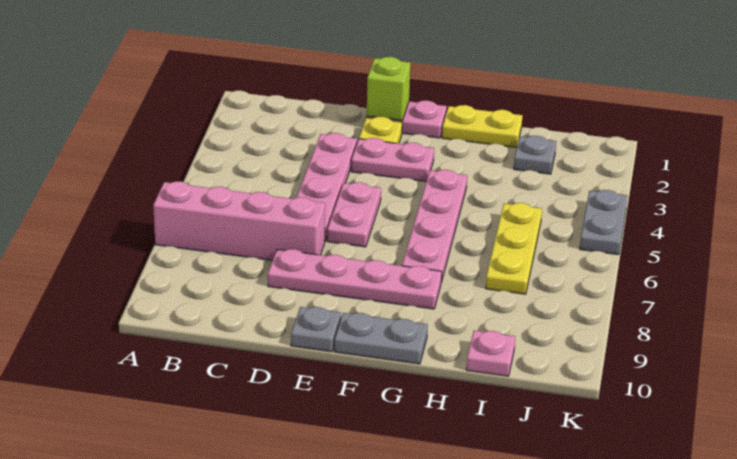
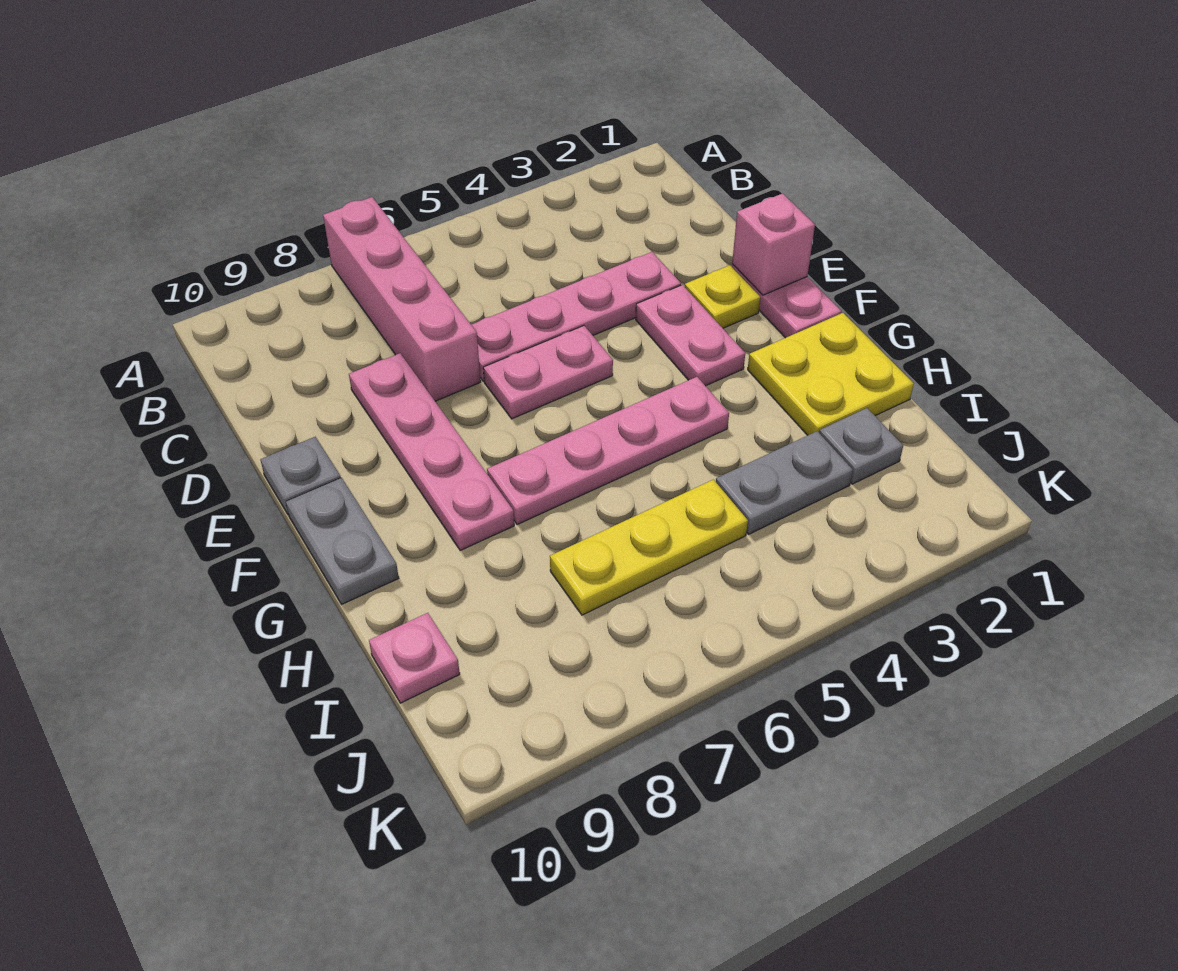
lime 1x1 brick [367,57,410,121] -> pink 1x1 brick [732,193,815,295]
yellow 1x2 plate [442,105,522,148] -> yellow 2x2 plate [748,313,914,435]
grey 1x2 plate [580,190,628,255] -> grey 1x2 plate moved to [716,431,853,534]

